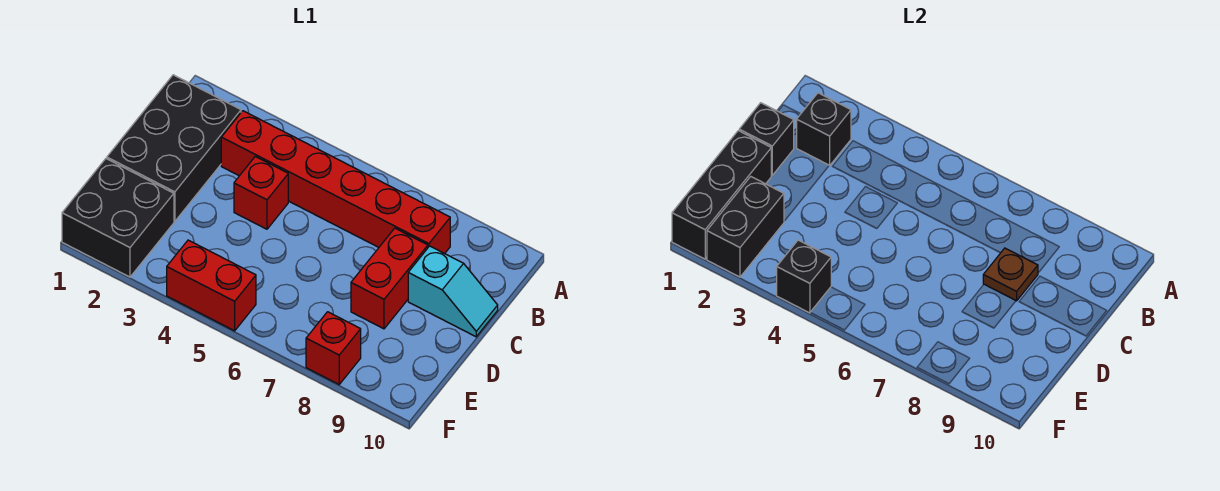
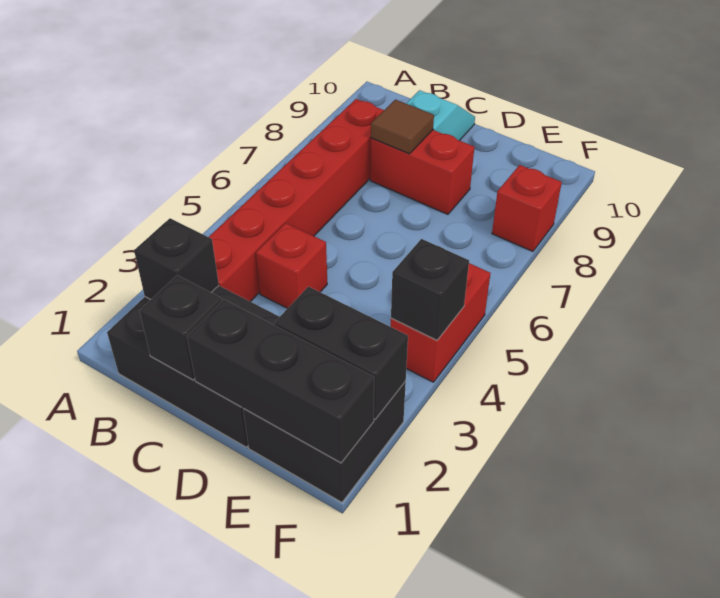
brown 1x1 plate [983,248,1038,301] -> brown 1x1 tile [371,100,434,154]

